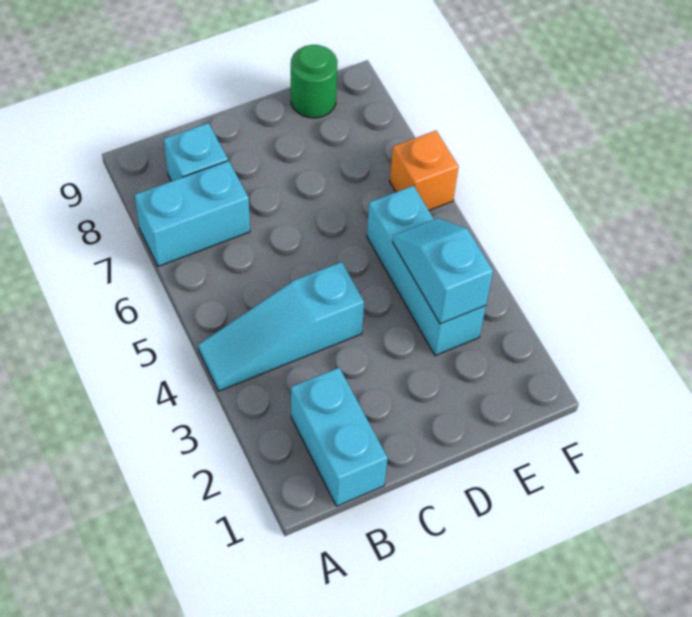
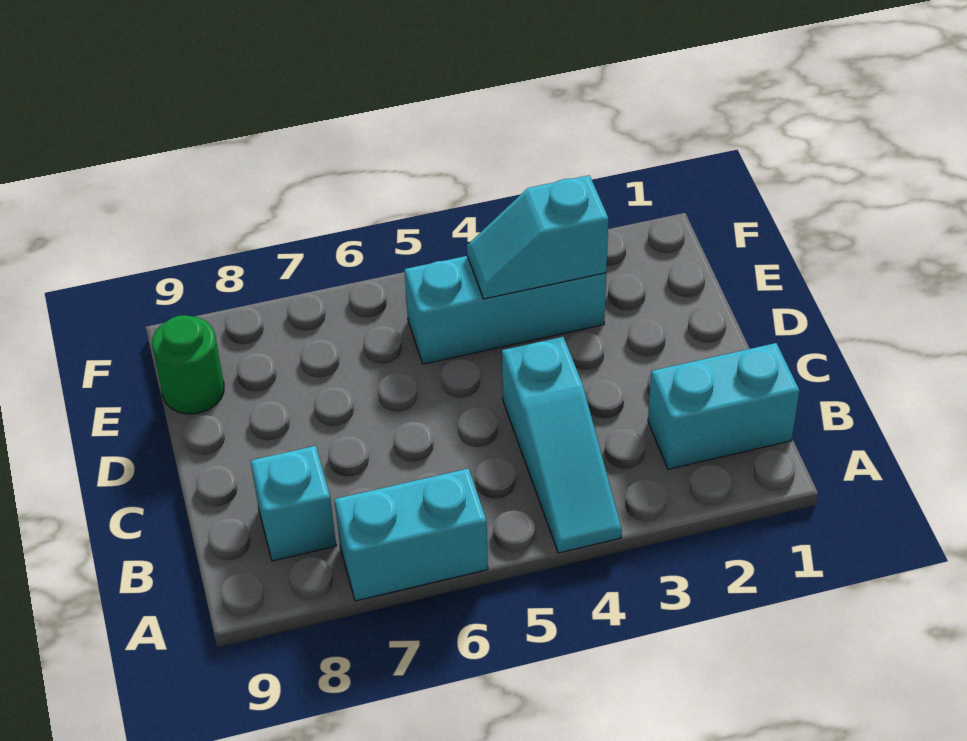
cyan 1x2 brick [135,161,250,266] -> cyan 1x2 brick turned to [334,468,488,601]
orange 1x1 brick [390,131,459,210] -> none

